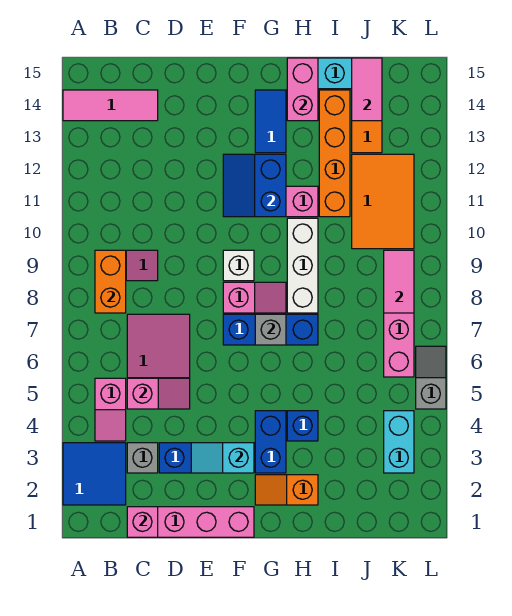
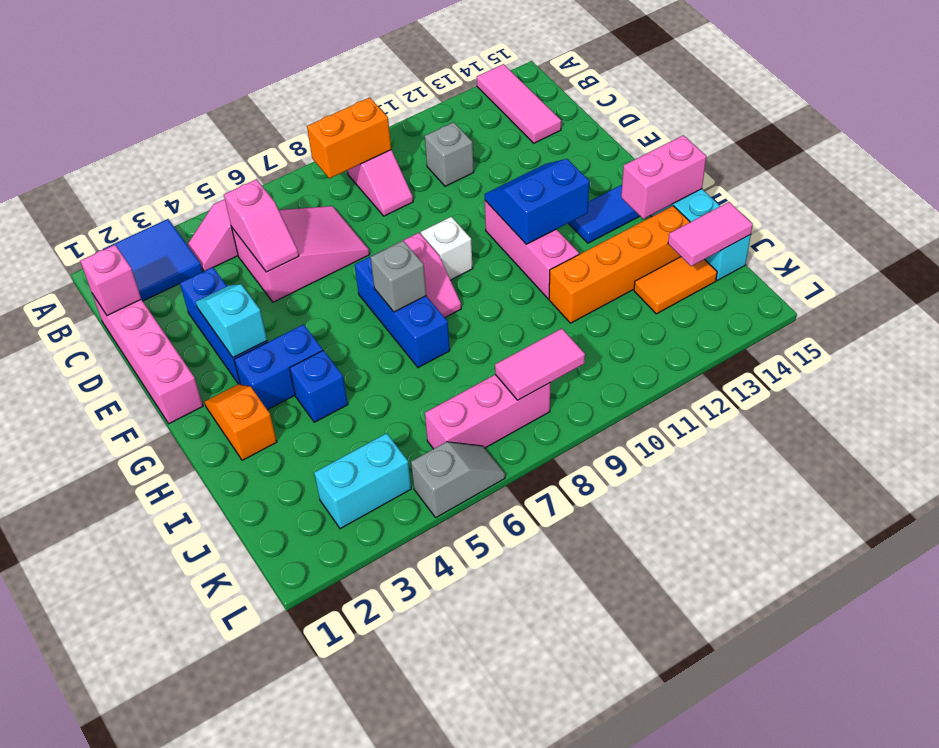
grey 1x1 brick [127,443,158,473] -> grey 1x1 brick moved to [425,122,474,186]
white 1x3 brick [287,218,318,313] -> none
orange 2x3 tile [352,154,414,249] -> none

